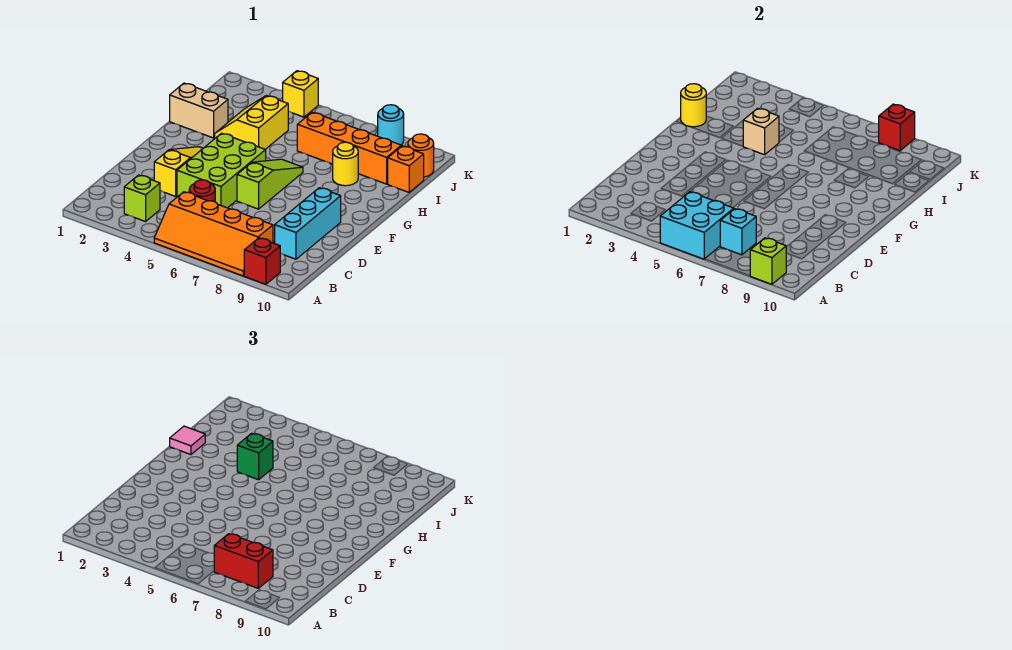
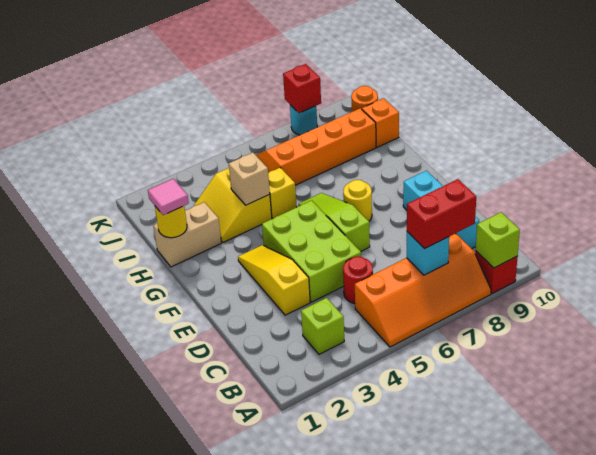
cyan 2x2 brick [660,192,734,259] -> none
green 1x1 brick [237,433,273,480] -> none
yellow 1x1 round brick [333,142,358,186] -> yellow 1x1 round brick moved to [343,180,372,221]
yellow 1x1 brick [283,71,318,117] -> yellow 1x1 brick moved to [268,168,297,218]

